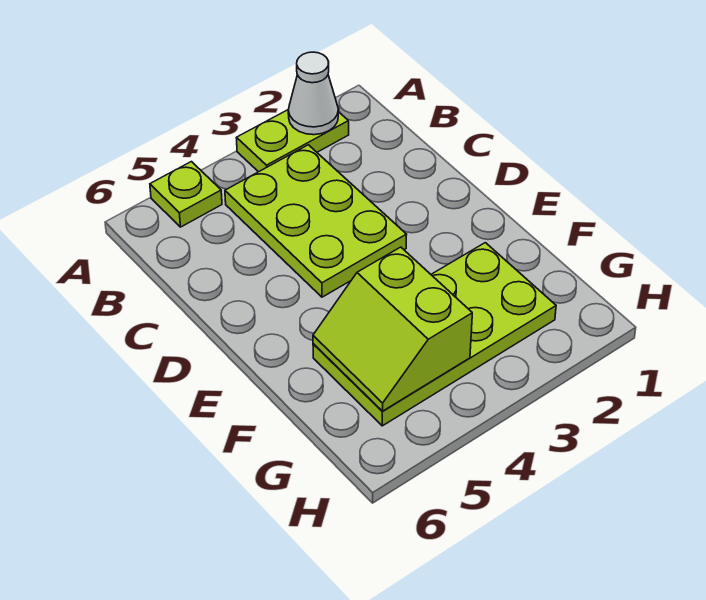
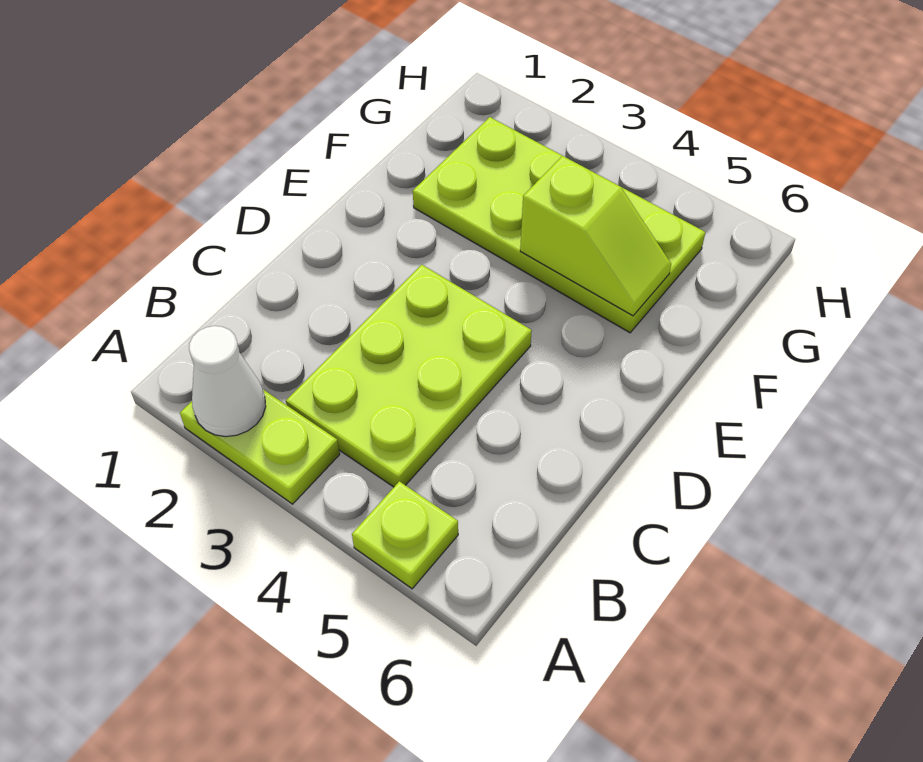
lime 2x2 slope [313,247,472,411] -> lime 1x2 slope [520,156,671,316]

